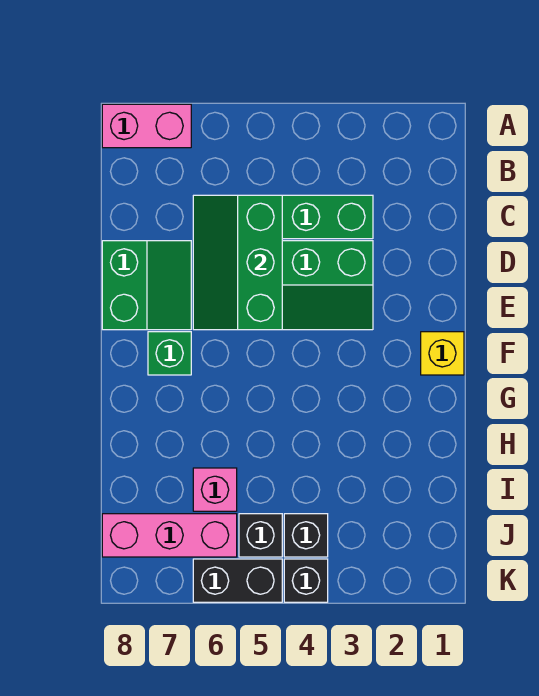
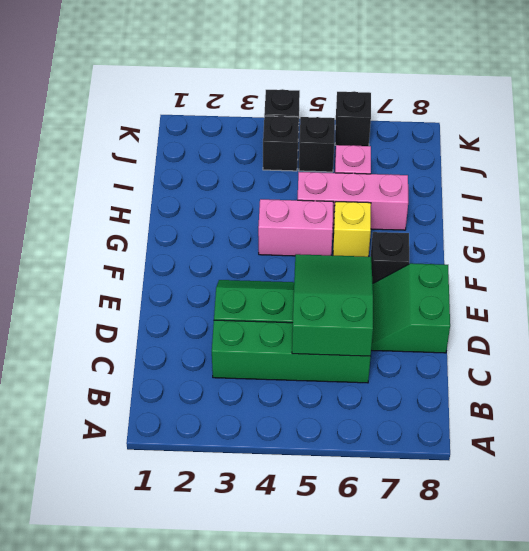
pink 1x2 brick [102,104,191,148] -> pink 1x2 brick moved to [258,199,333,256]
green 2x3 slope [193,195,282,330] -> green 2x3 slope turned to [292,254,373,356]
yellow 1x1 brick [421,332,464,375] -> yellow 1x1 brick moved to [333,202,371,257]
green 1x1 brick [148,332,191,375] -> black 1x1 brick [371,232,409,283]
pink 1x3 brick [102,514,237,557] -> pink 1x3 brick moved to [298,172,408,230]
black 1x2 brick [193,559,282,602] -> black 1x1 brick [335,91,371,146]

